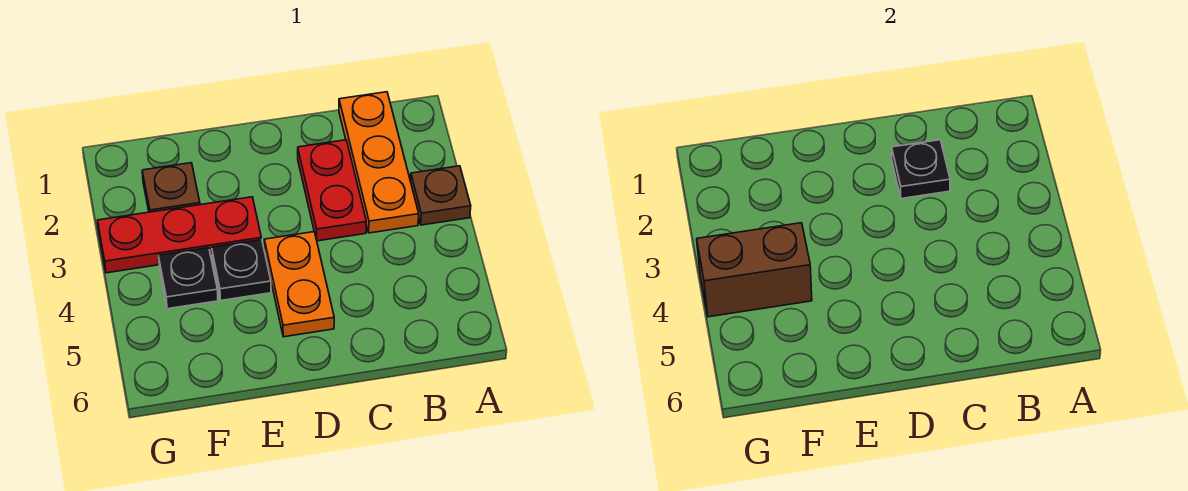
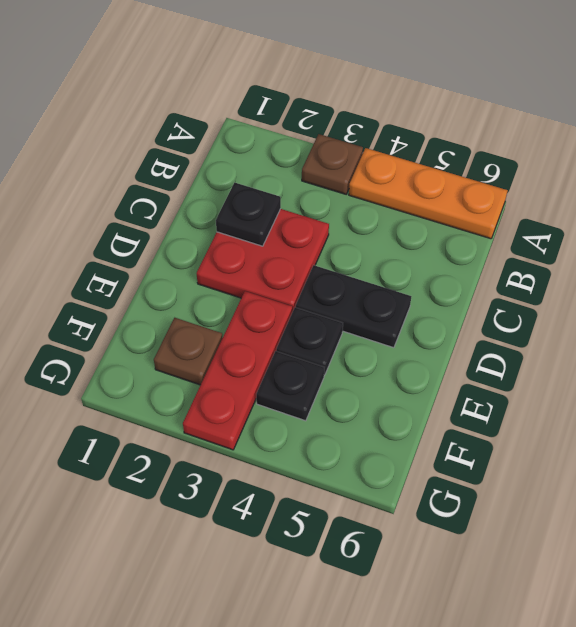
orange 1x3 plate [339,92,419,233] -> orange 1x3 plate moved to [349,148,508,239]
red 1x2 plate [298,140,367,241] -> red 2x2 plate [197,209,329,312]
orange 1x2 plate [264,232,334,337] -> black 1x2 plate [296,265,411,348]
brown 1x2 brick [697,223,812,317] -> none

